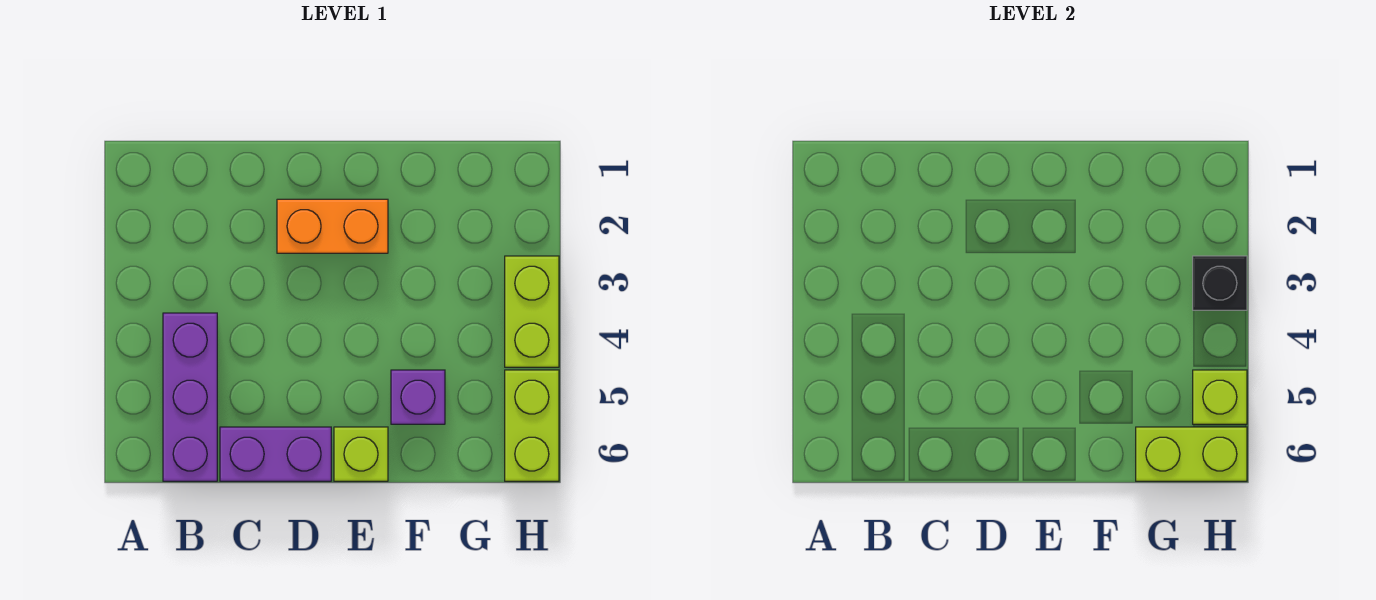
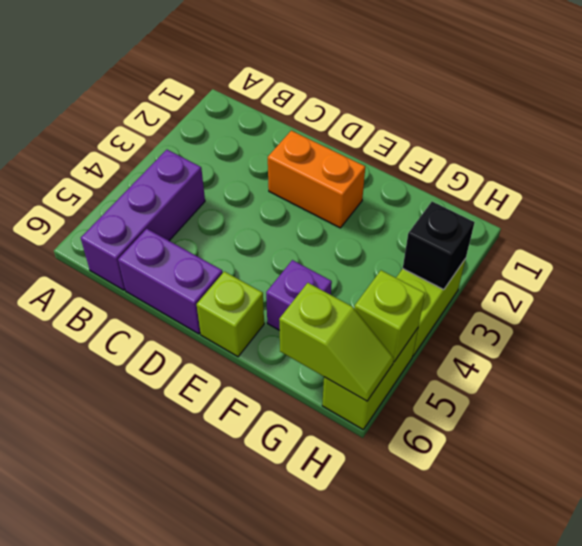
lime 1x2 brick [1136,427,1247,481] -> lime 1x2 slope [279,283,394,401]

